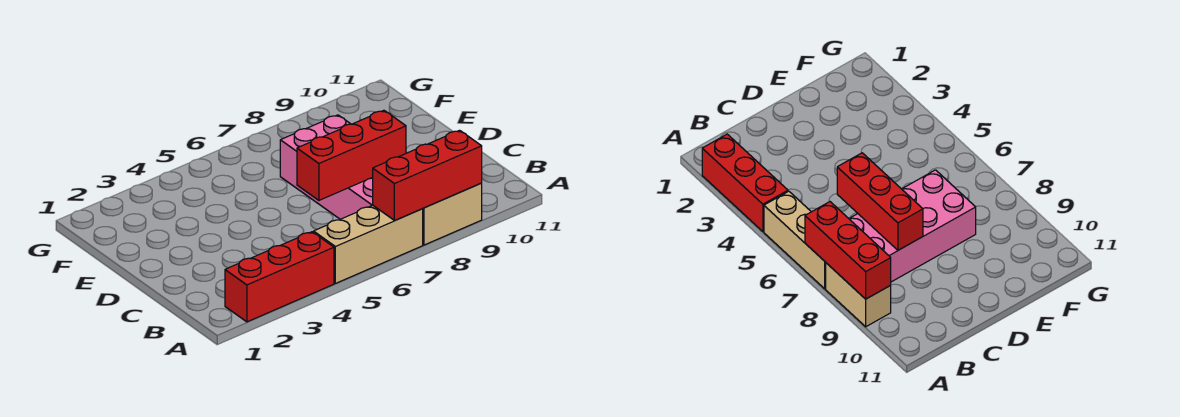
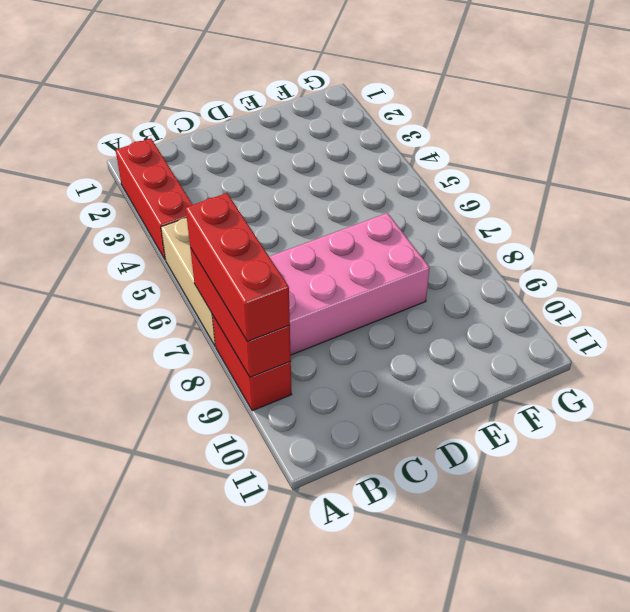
tan 1x2 brick [423,183,482,245] -> red 1x2 brick [213,316,292,411]
red 1x3 brick [297,110,406,200] -> red 1x3 brick moved to [186,193,290,342]

